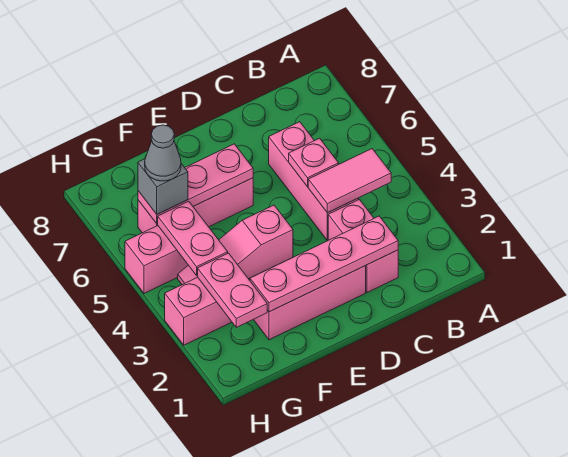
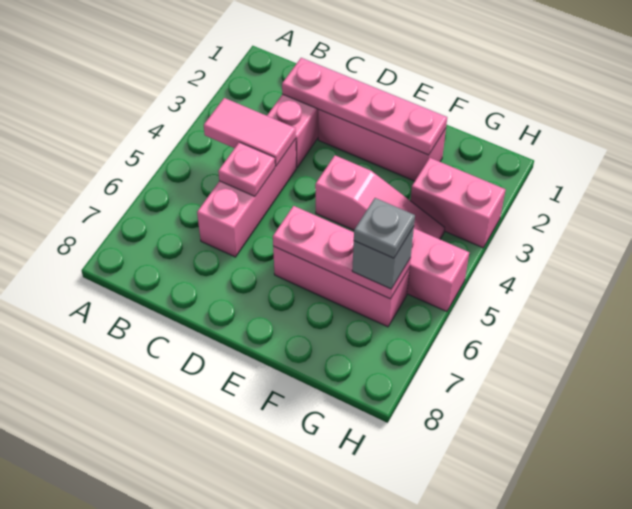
pink 1x2 plate [198,253,267,327] -> none
pink 1x2 plate [158,201,228,275] -> none
grey 1x1 cone [145,125,181,181] -> grey 1x1 plate [354,198,415,258]

